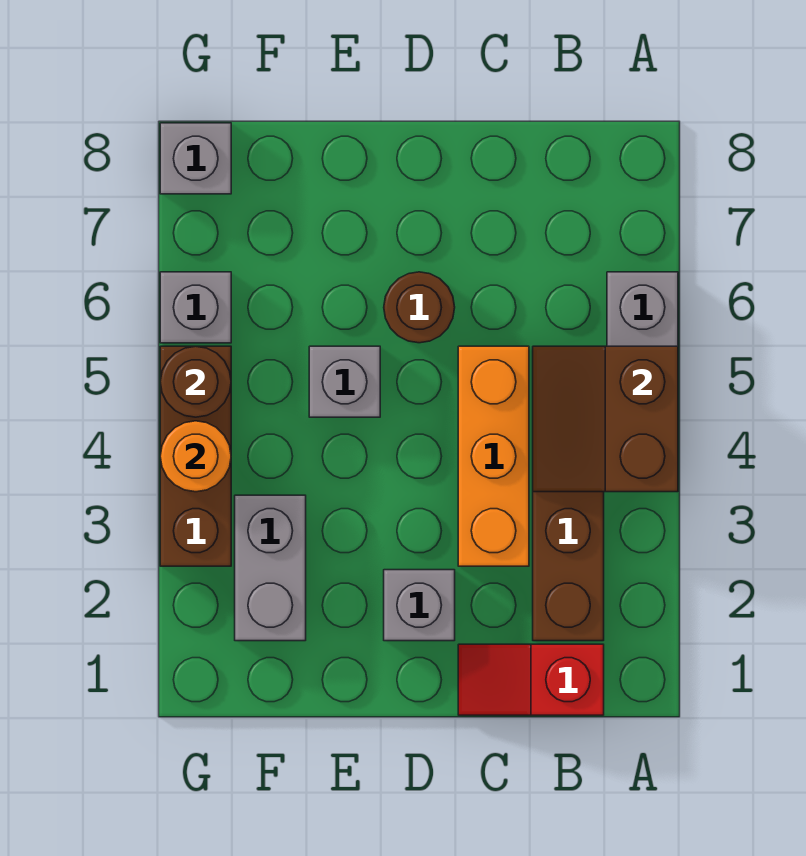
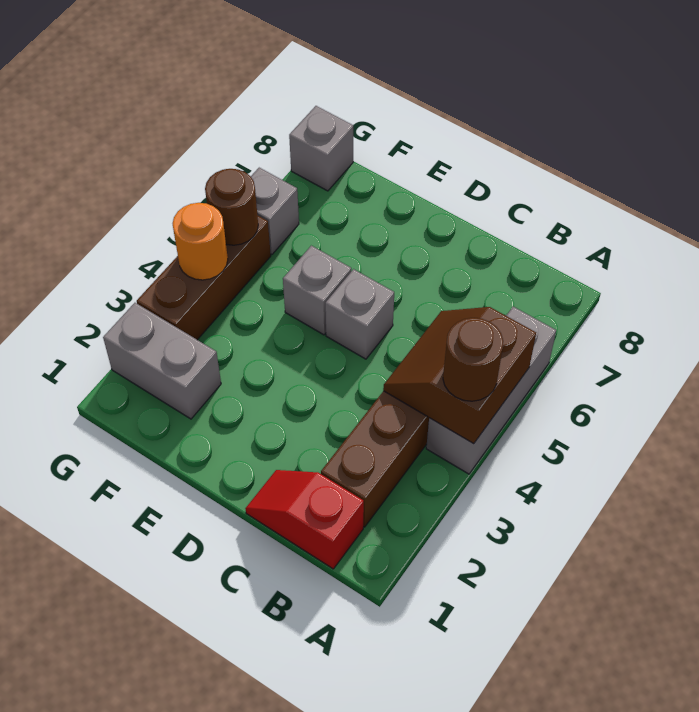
orange 1x3 brick [458,346,529,566] -> none
grey 1x1 brick [384,570,455,641] -> grey 1x1 brick moved to [325,269,394,359]
brown 1x1 round brick [384,272,455,343] -> brown 1x1 round brick moved to [443,318,503,401]
grey 1x2 brick [235,495,306,641] -> grey 1x2 brick turned to [103,303,221,419]

